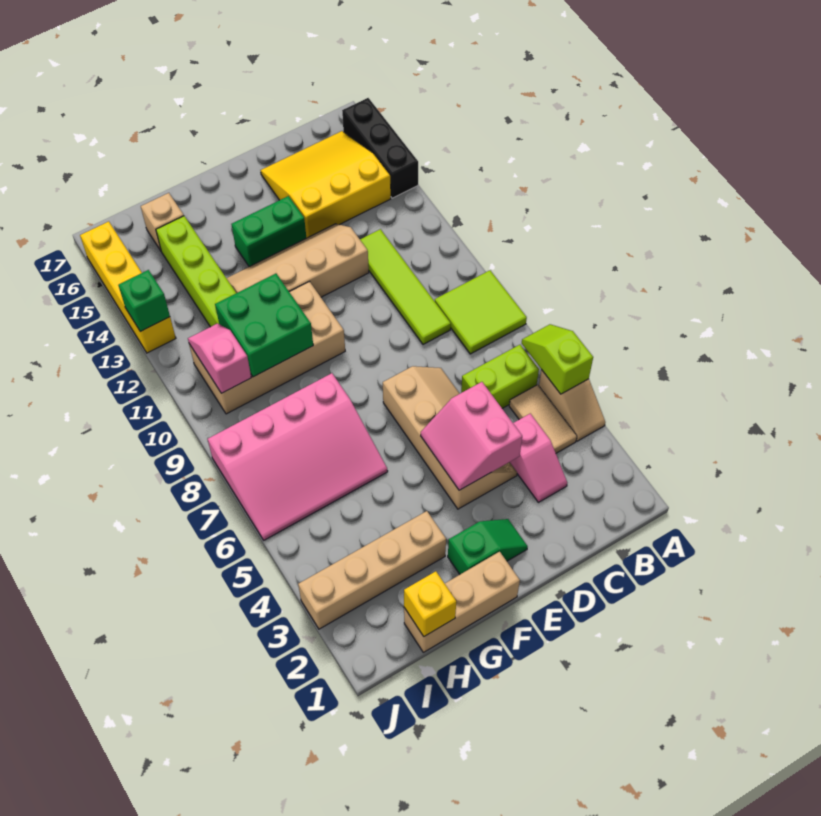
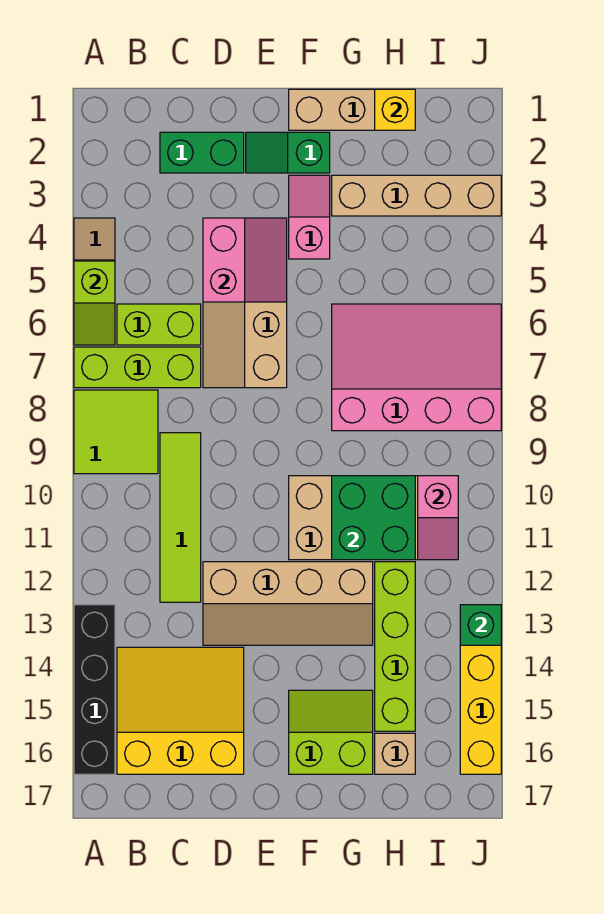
none -> lime 1x3 brick [74,347,201,388]
black 1x3 brick [342,98,418,198] -> black 1x4 brick [74,605,115,774]
tan 1x2 tile [509,385,577,453] -> none
yellow 3x3 slope [261,131,391,238] -> yellow 3x3 slope turned to [117,647,244,774]
pink 1x2 slope [510,414,567,502] -> pink 1x2 slope moved to [289,175,330,259]
green 1x2 brick [232,196,306,267] -> green 1x2 brick moved to [160,132,244,173]
none -> lime 2x2 slope [289,690,373,774]

